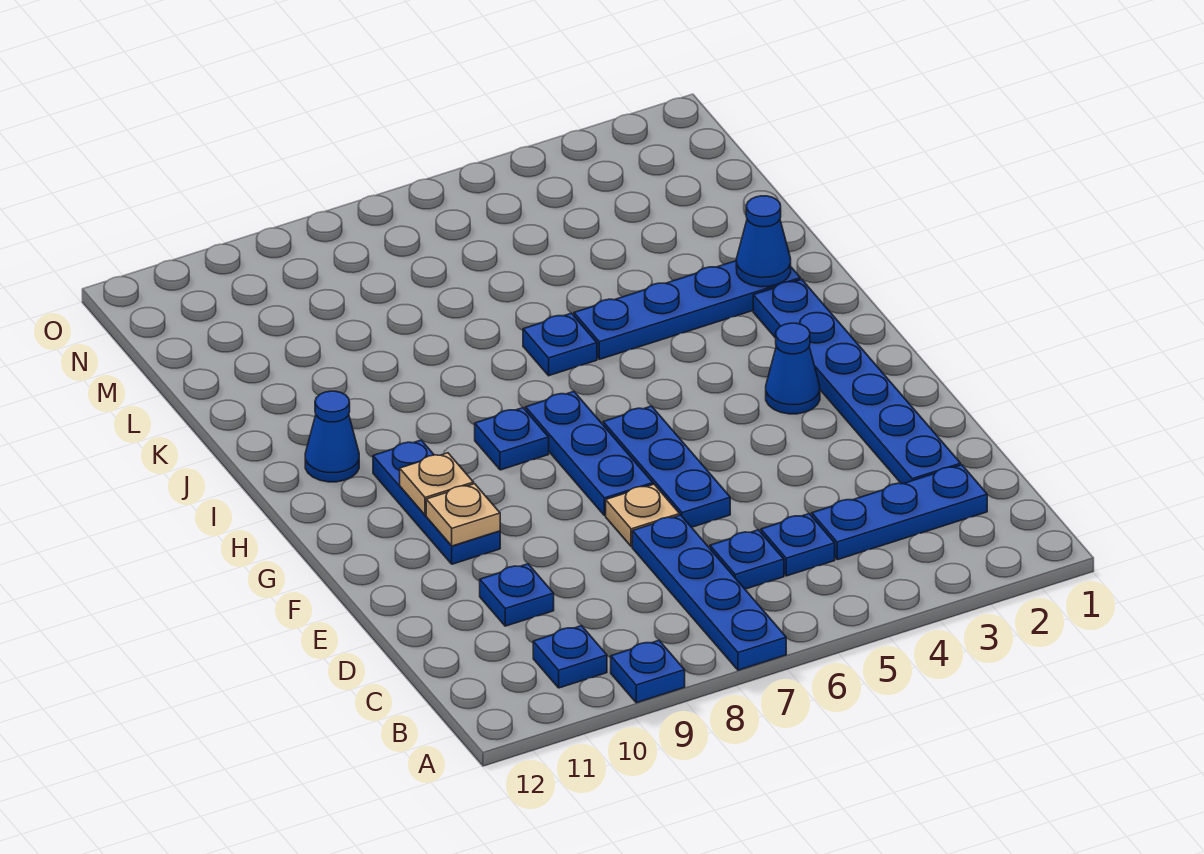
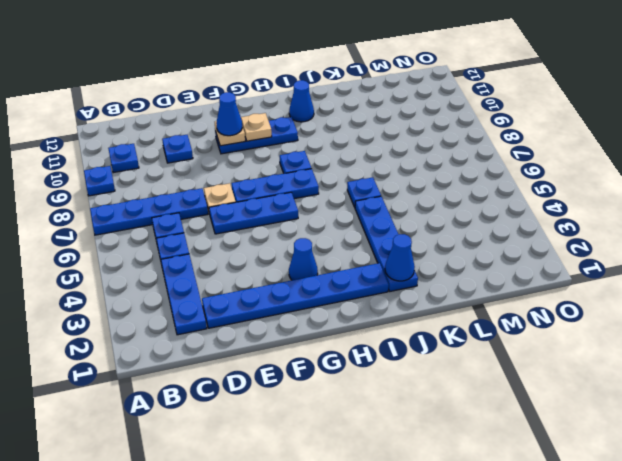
none -> blue 1x1 cone [216,92,242,136]

